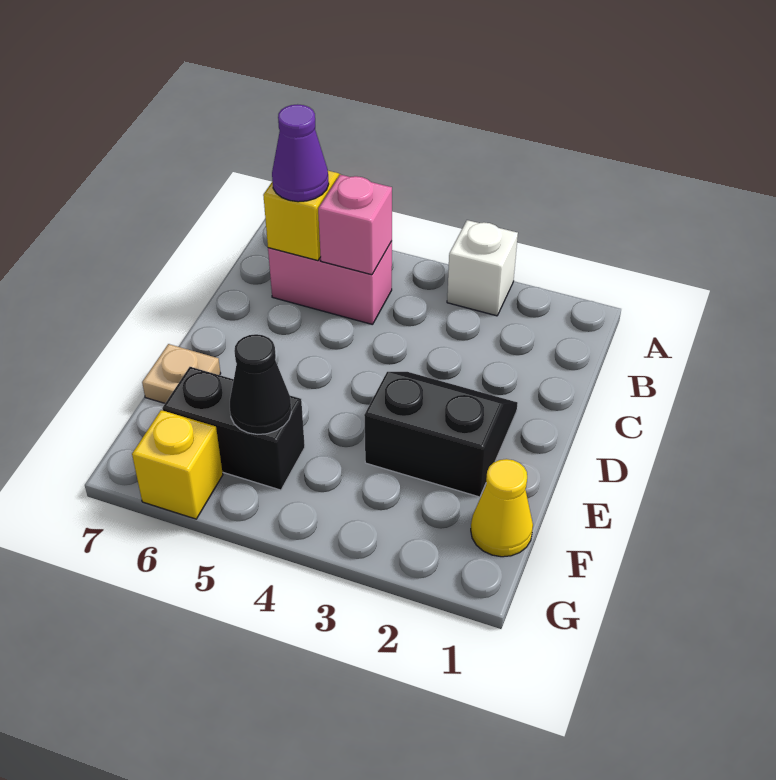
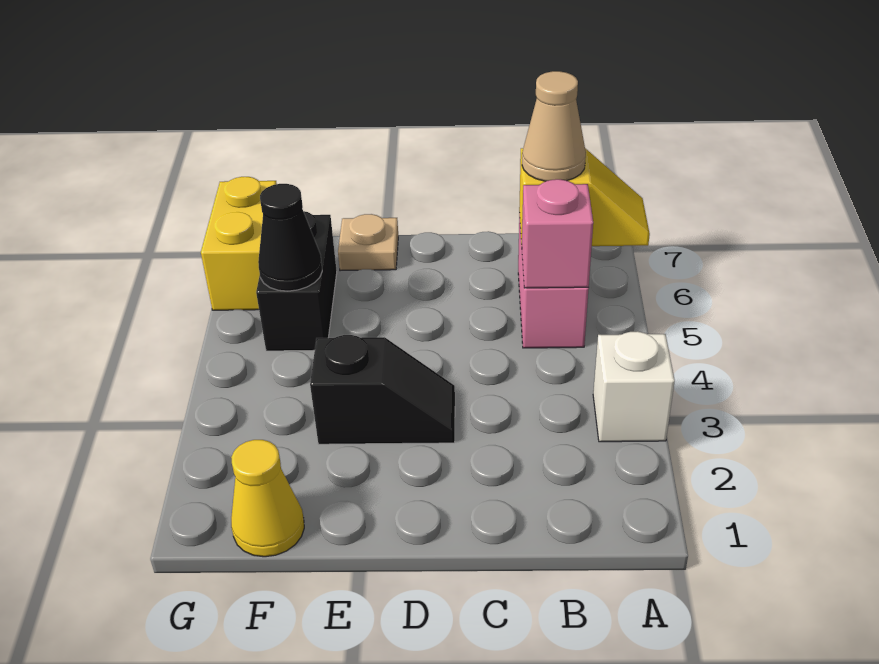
purple 1x1 cone [272,104,329,202] -> tan 1x1 cone [522,71,586,181]
black 2x2 slope [364,372,518,497] -> black 1x2 slope [310,335,455,444]
yellow 1x1 brick [132,410,223,519] -> yellow 1x2 brick [201,177,277,310]

